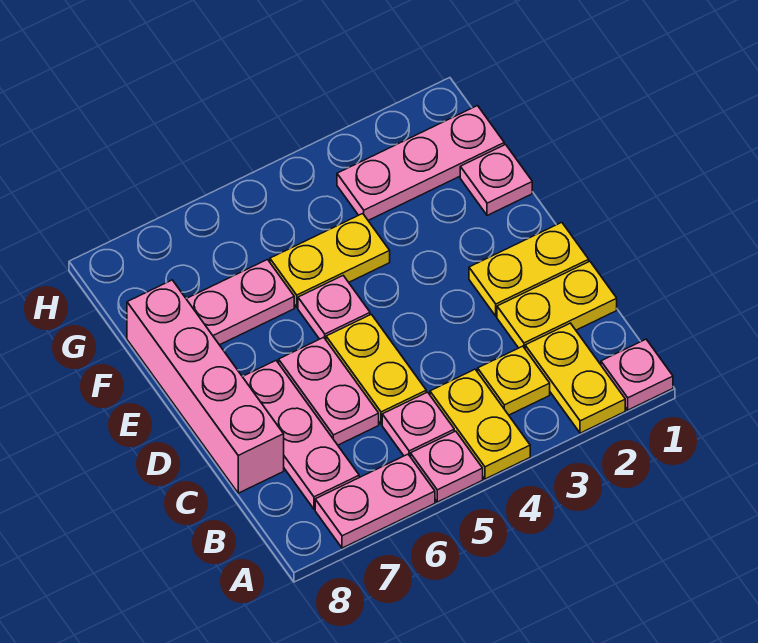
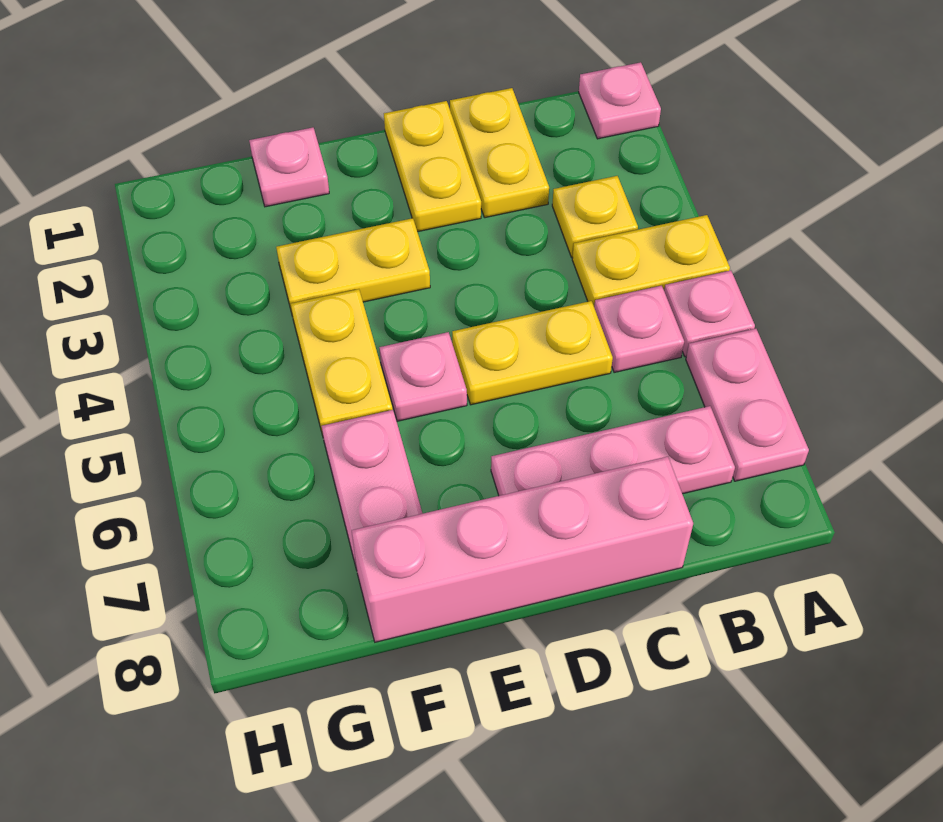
yellow 1x2 plate [525,323,625,433] -> yellow 1x2 plate moved to [276,218,430,317]
pink 1x2 plate [279,337,379,445] -> none
pink 1x3 plate [337,106,504,220] -> none

